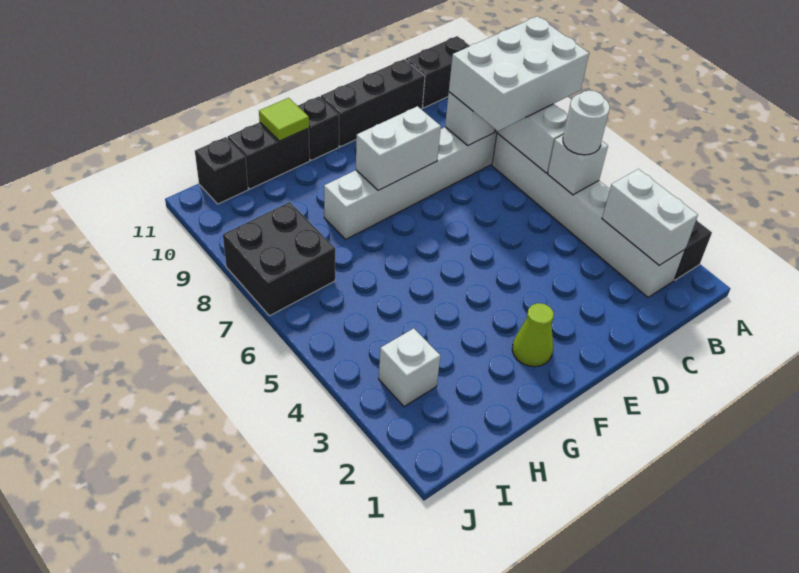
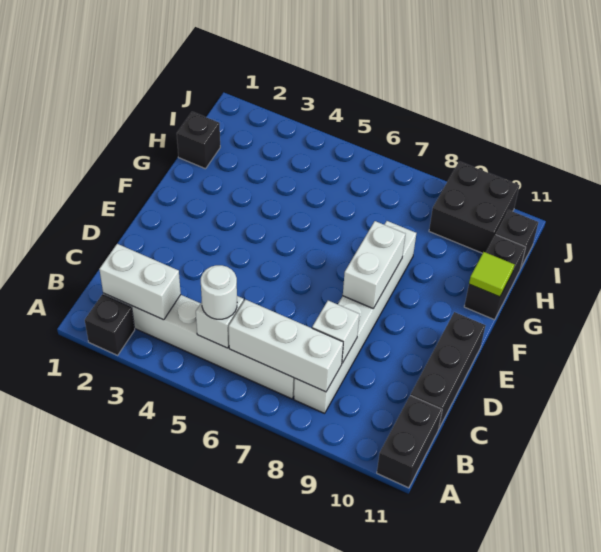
white 2x3 brick [449,16,589,131] -> none
lime 1x1 cone [512,303,554,367] -> none
black 1x1 brick [298,96,339,160] -> black 1x1 brick moved to [177,112,220,169]
white 1x1 brick [379,328,440,407] -> none
black 2x2 brick [223,202,335,316] -> black 2x2 brick moved to [429,161,519,253]

